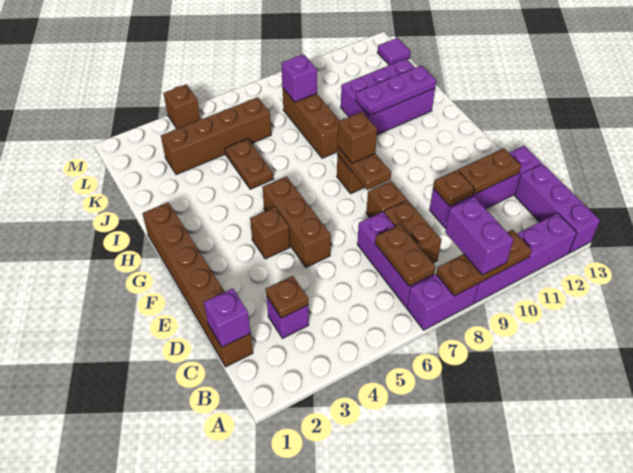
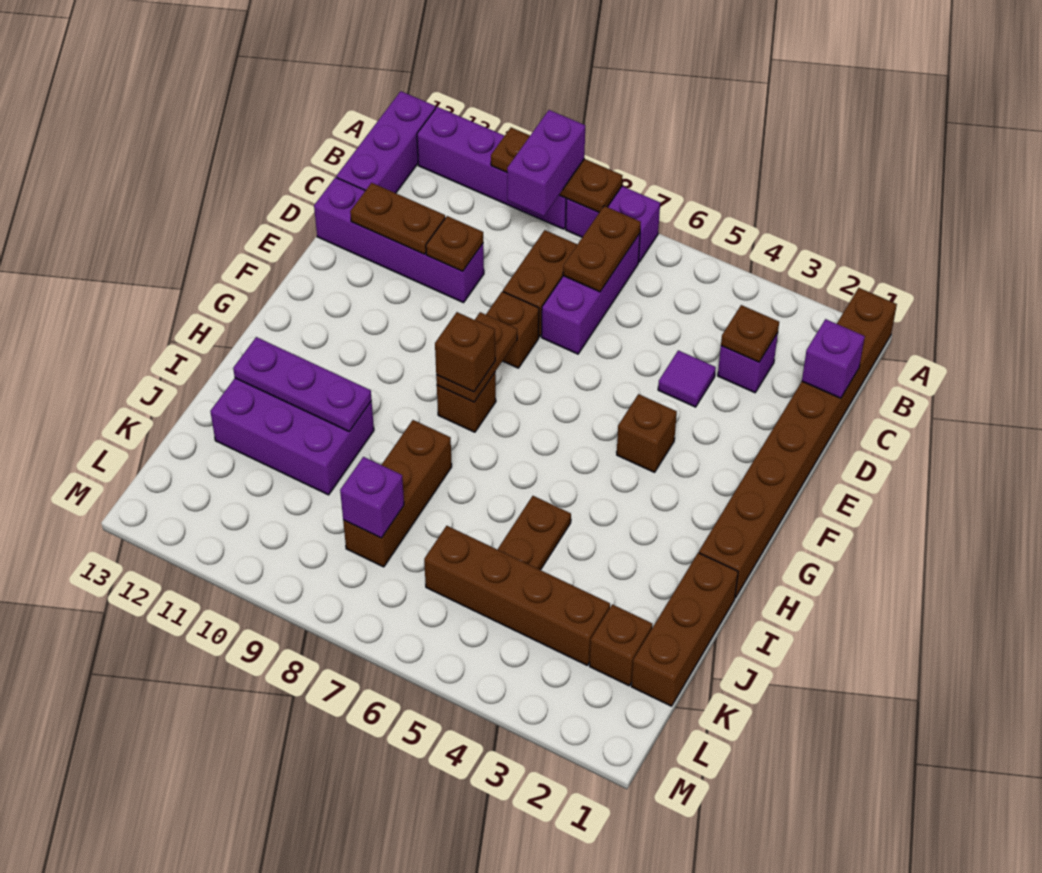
brown 1x6 brick [142,202,253,367] -> brown 1x8 brick [699,288,897,598]
brown 1x3 brick [262,176,331,267] -> brown 1x3 brick moved to [631,553,738,706]
purple 1x1 tile [377,38,410,65] -> purple 1x1 tile moved to [658,350,716,407]
brown 1x1 brick [164,84,200,129] -> brown 1x1 brick moved to [590,604,652,686]

